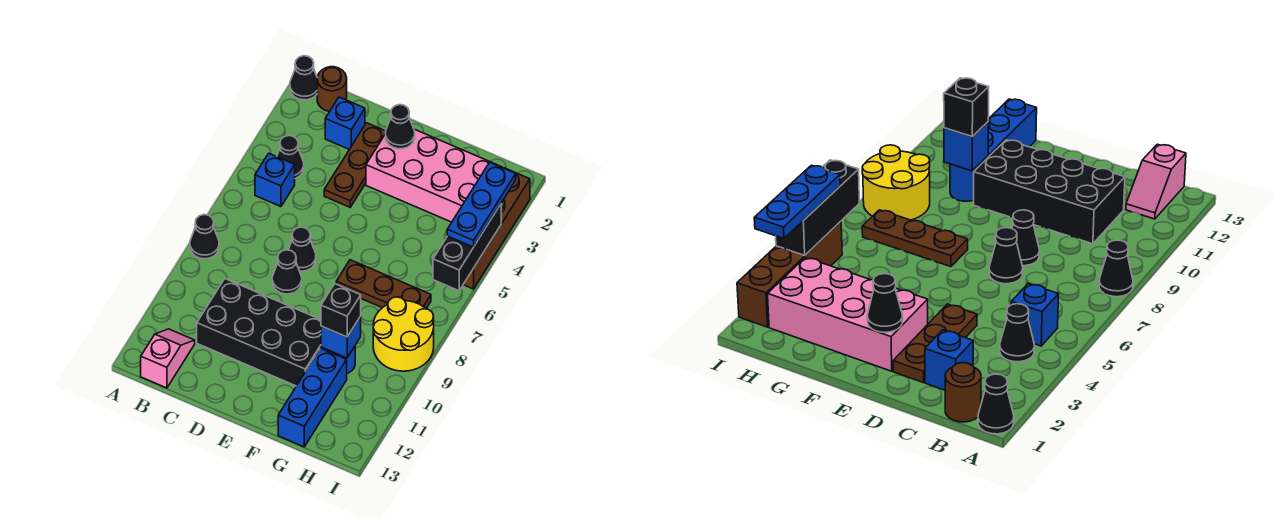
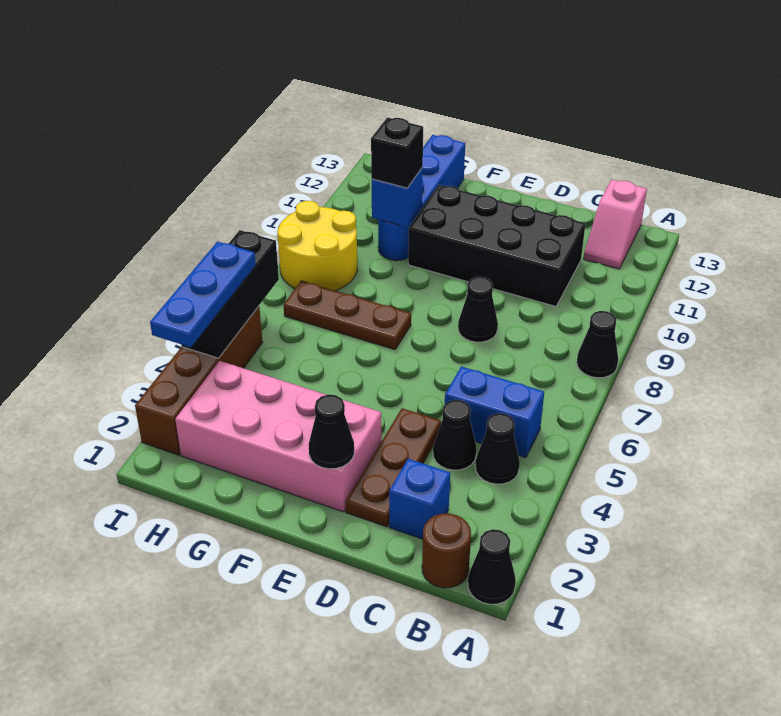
blue 1x1 brick [255,153,295,206] -> blue 1x2 brick [445,366,544,458]
black 1x1 cone [288,227,316,271] -> black 1x1 cone moved to [433,400,477,470]

